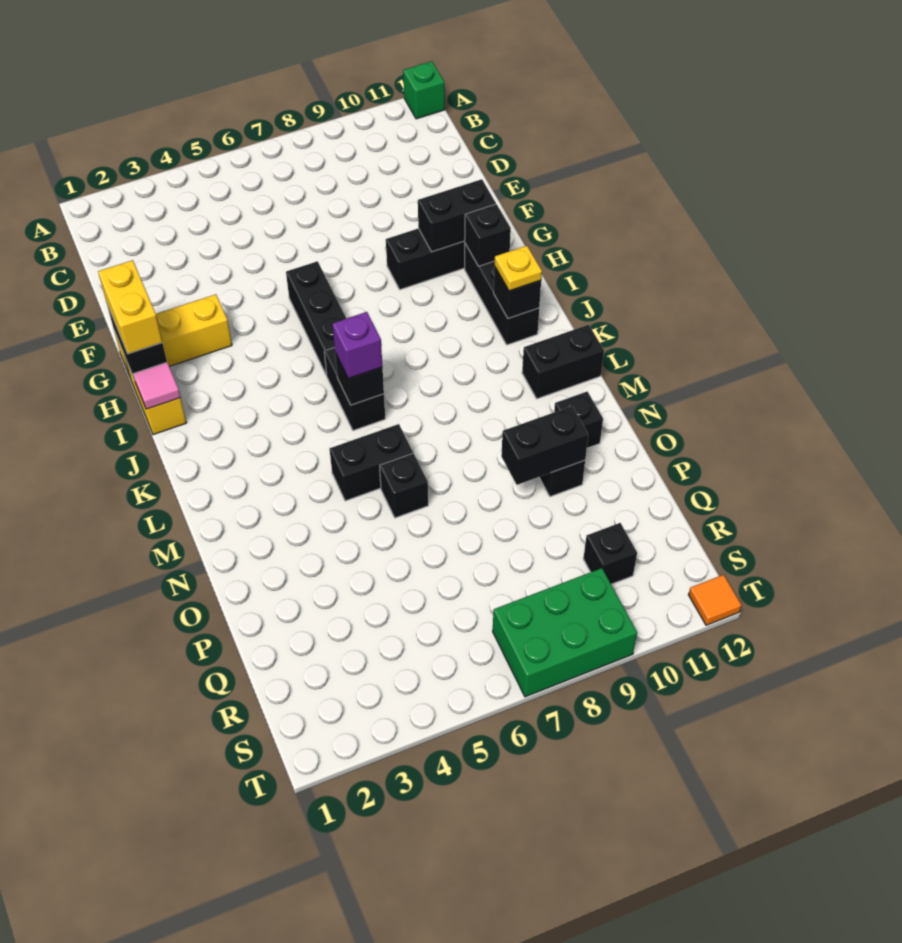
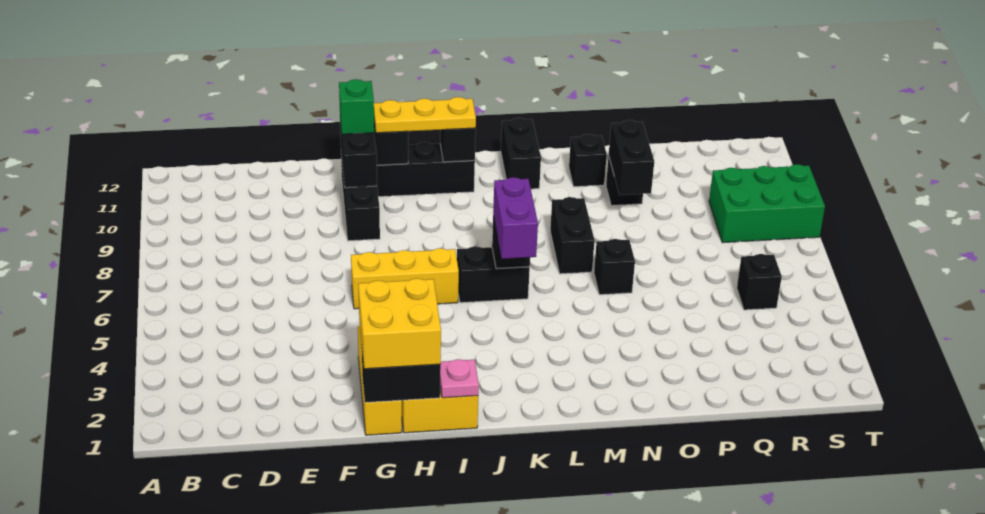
green 1x1 brick [403,61,445,119] -> green 1x1 brick moved to [339,79,374,134]
yellow 1x2 brick [98,260,162,354] -> yellow 2x2 brick [358,278,441,369]
black 1x3 brick [286,261,346,375] -> yellow 1x3 brick [351,248,459,309]
pink 1x1 tile [133,363,181,409] -> pink 1x1 plate [440,359,479,398]
yellow 1x1 plate [495,246,542,291] -> yellow 1x3 plate [374,97,476,133]
purple 1x1 brick [332,312,382,378] -> purple 1x2 brick [493,177,538,259]
black 1x2 brick [330,424,413,501] -> black 1x2 brick moved to [550,197,595,274]
black 1x1 brick [583,523,637,584] -> black 1x1 brick moved to [737,254,782,310]
green 2x3 brick [493,568,637,697] -> green 2x3 brick turned to [709,164,825,243]
orange 1x1 tile [689,575,742,625] -> none

